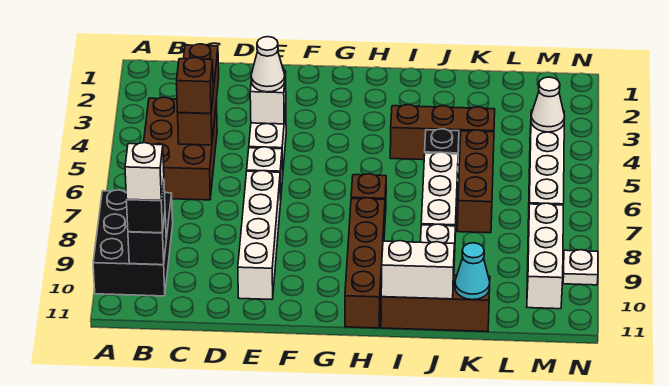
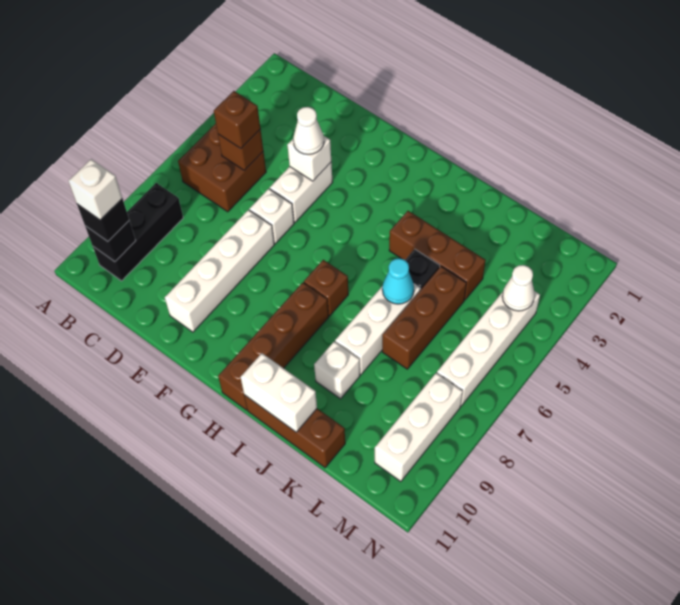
black 2x3 brick [93,190,173,296] -> black 1x3 brick [93,183,183,281]
brown 2x3 brick [144,97,217,200] -> brown 2x2 brick [178,124,266,212]
brown 1x3 brick [178,44,219,145] -> brown 1x1 brick [218,129,263,171]
cyan 1x1 cone [455,243,490,300] -> cyan 1x1 cone moved to [382,258,414,304]
white 1x1 plate [563,250,598,285] -> none

